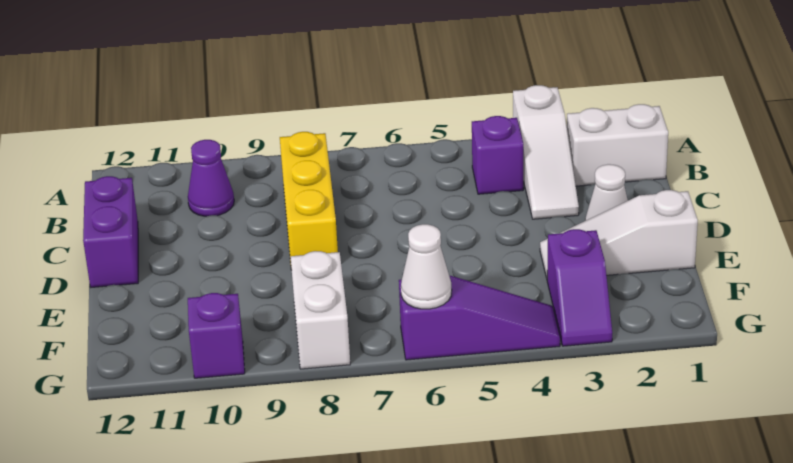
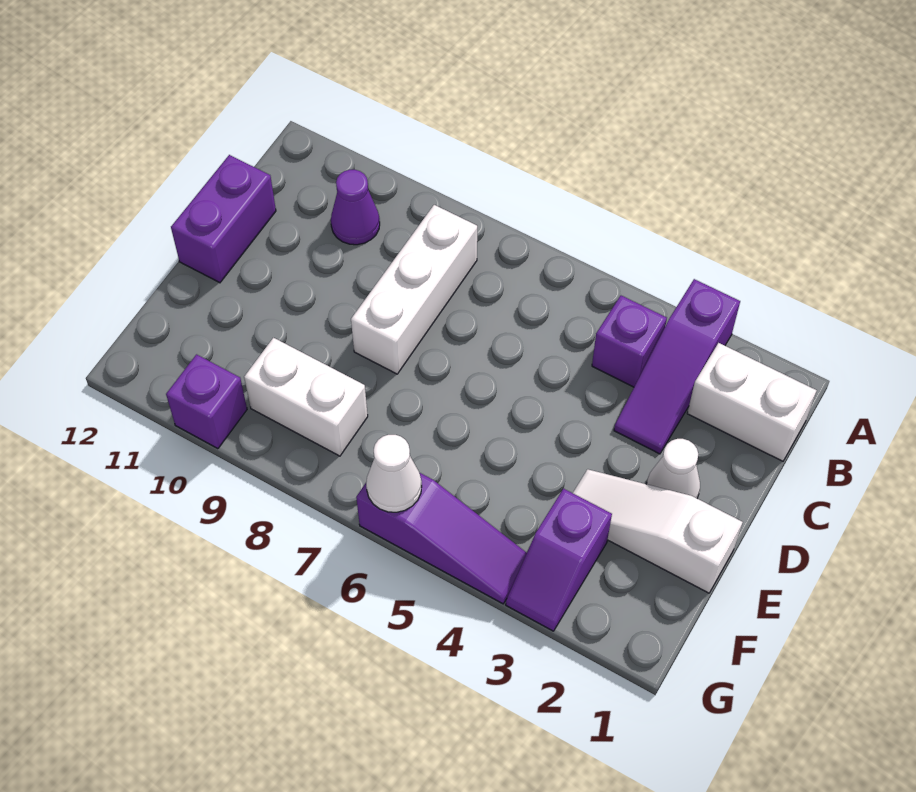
white 1x3 slope [513,85,579,219] -> purple 1x3 slope [614,279,740,454]
yellow 1x3 brick [280,132,338,270] -> white 1x3 brick [351,205,477,374]
white 1x2 brick [291,251,350,369] -> white 1x2 brick turned to [244,338,368,456]

